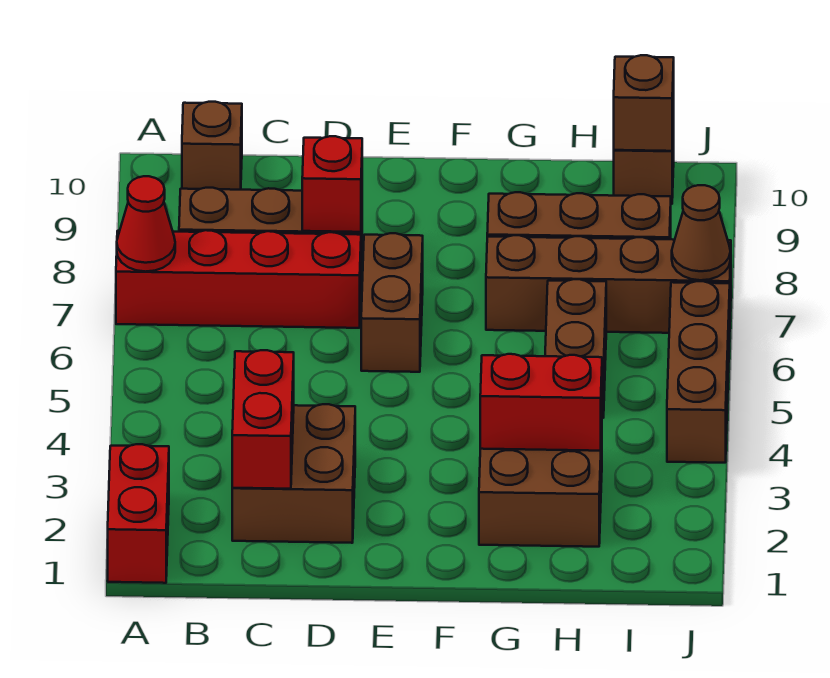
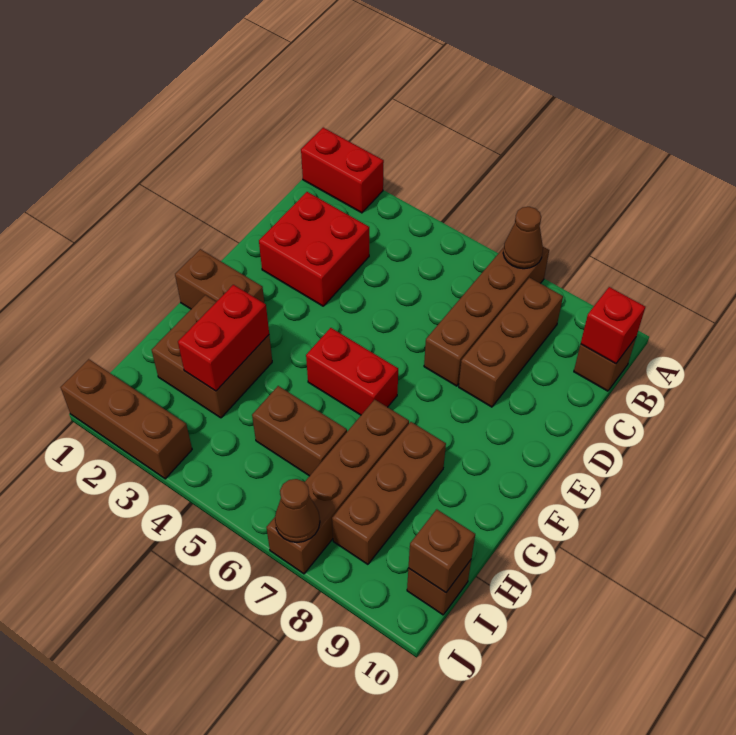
red 1x4 brick [116,230,361,328] -> brown 1x4 brick [424,247,549,386]
red 1x1 cone [117,176,175,272] -> brown 1x1 cone [503,207,543,269]
brown 2x2 brick [232,404,355,543] -> red 2x2 brick [259,192,369,306]
red 1x2 brick [232,350,294,489] -> red 1x2 brick moved to [306,328,398,415]
red 1x1 brick [302,136,362,232] -> red 1x1 brick moved to [581,287,645,364]
brown 1x2 brick [361,233,423,372] -> brown 1x2 brick moved to [175,249,264,309]
brown 1x3 brick [667,281,730,463] -> brown 1x3 brick moved to [61,359,192,479]

